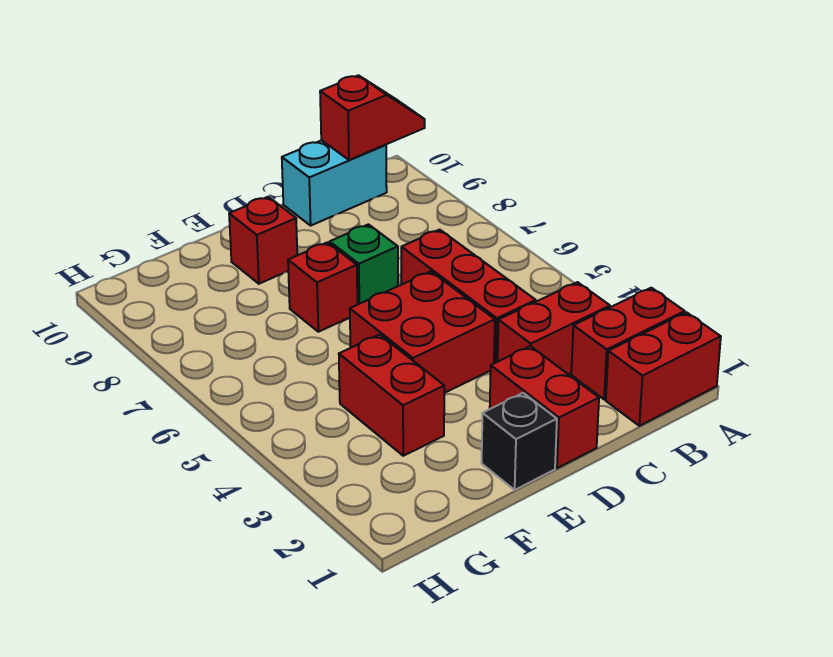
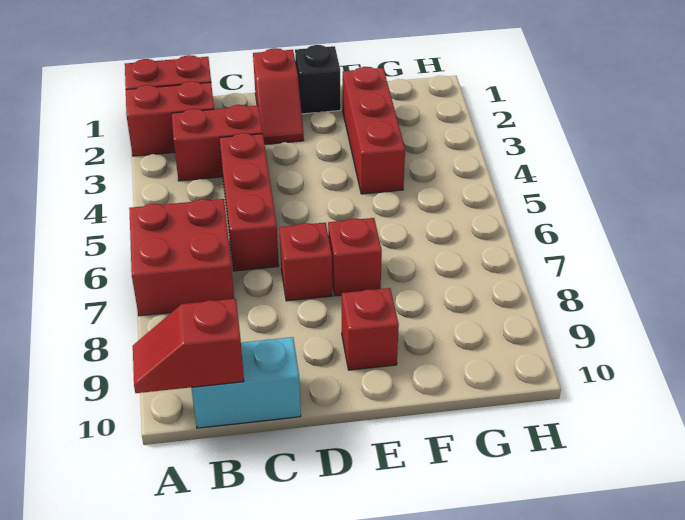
red 1x2 brick [490,346,599,468] -> red 1x2 slope [253,48,304,144]
red 2x2 brick [350,271,495,393] -> red 2x2 brick moved to [129,199,234,316]
green 1x1 brick [330,224,398,305] -> red 1x1 brick [279,223,332,301]
red 1x2 brick [339,335,444,456] -> red 1x3 brick [343,67,405,194]

